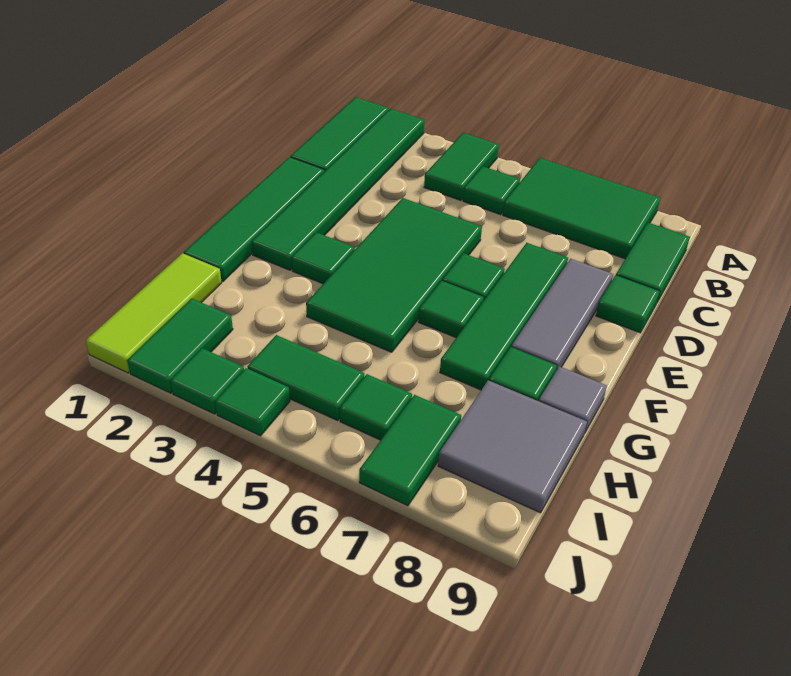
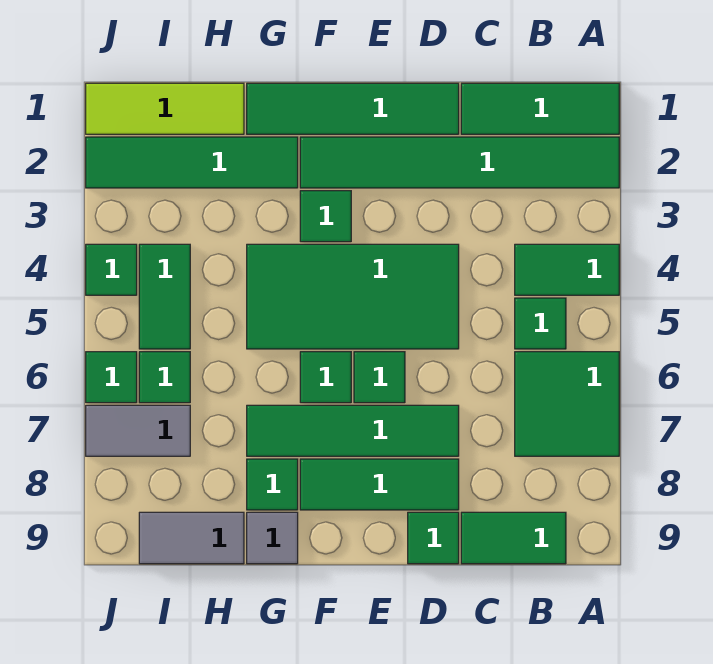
green 2x3 tile [503,158,660,259] -> green 2x2 tile [515,352,619,456]
grey 1x3 tile [511,259,613,371] -> green 1x3 tile [300,459,459,510]
grey 2x2 tile [438,380,587,513] -> grey 1x2 tile [139,512,244,564]
green 1x2 tile [127,299,233,393] -> green 1x4 tile [86,137,298,188]
green 1x2 tile [359,395,461,506] -> grey 1x2 tile [86,405,190,456]
green 1x1 tile [170,348,244,414] -> green 1x1 tile moved to [86,352,137,403]

